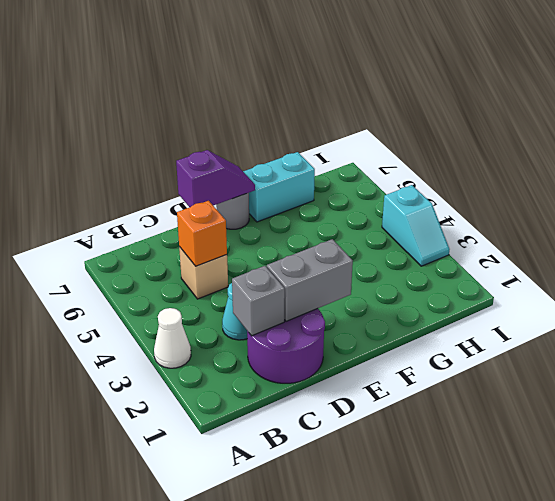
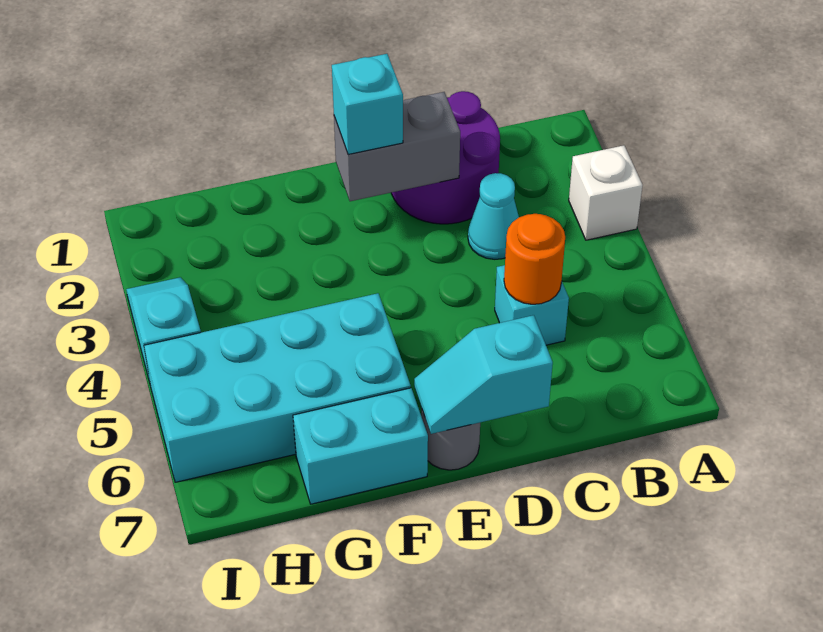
white 1x1 cone [154,308,191,368] -> white 1x1 brick [569,145,643,240]
grey 1x1 brick [232,266,285,336] -> none
tan 1x1 brick [179,247,228,299] -> cyan 1x1 brick [495,265,569,345]
orange 1x1 brick [177,201,227,266] -> orange 1x1 round brick [504,214,565,304]
purple 1x2 slope [176,150,255,207] -> cyan 1x2 slope [414,315,553,434]
none -> cyan 1x1 brick [332,54,403,155]
none -> cyan 2x4 brick [144,293,411,482]

